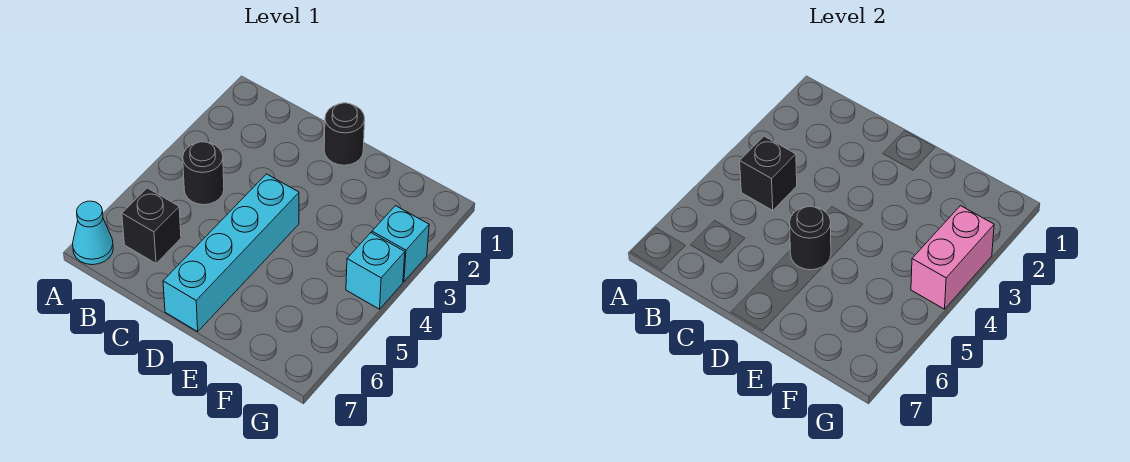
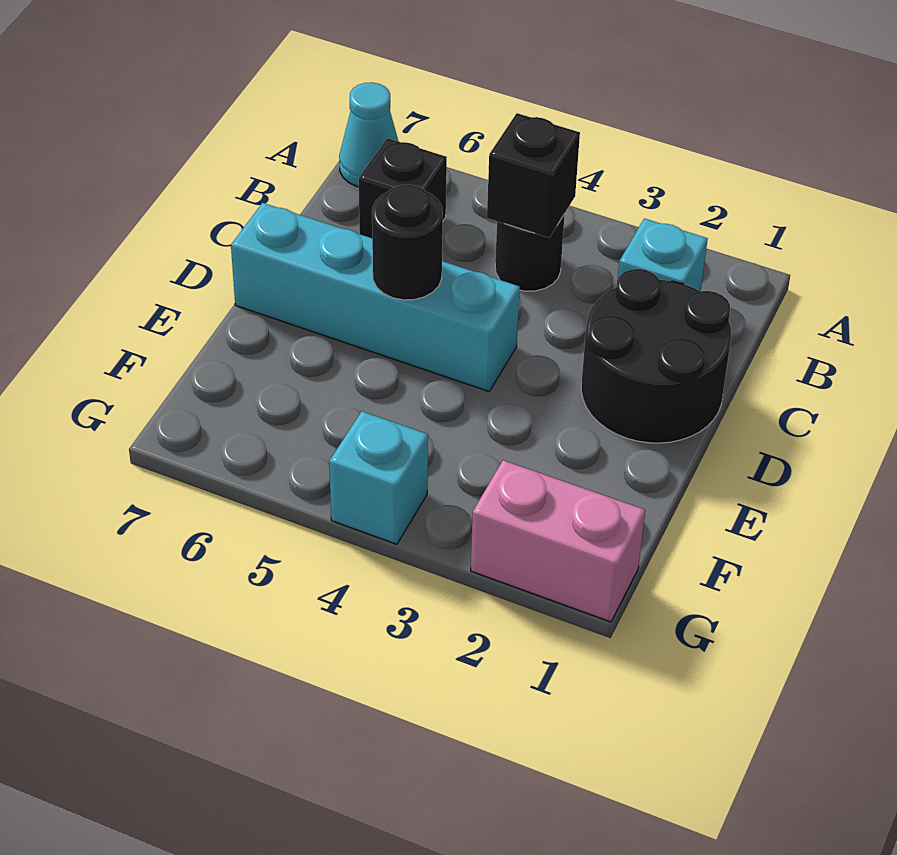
black 1x1 round brick [324,103,365,165] -> black 2x2 round brick [581,269,731,443]
cyan 1x1 brick [372,206,429,282] -> cyan 1x1 brick moved to [618,218,708,291]
pink 1x2 brick [911,206,994,309] -> pink 1x2 brick moved to [471,460,645,622]

